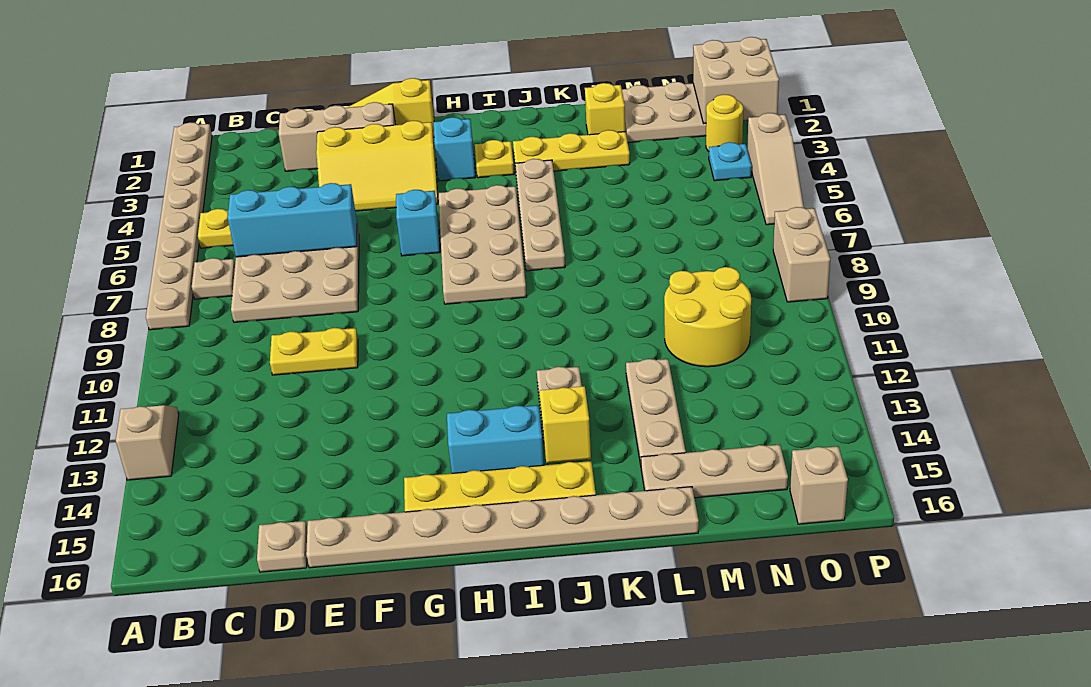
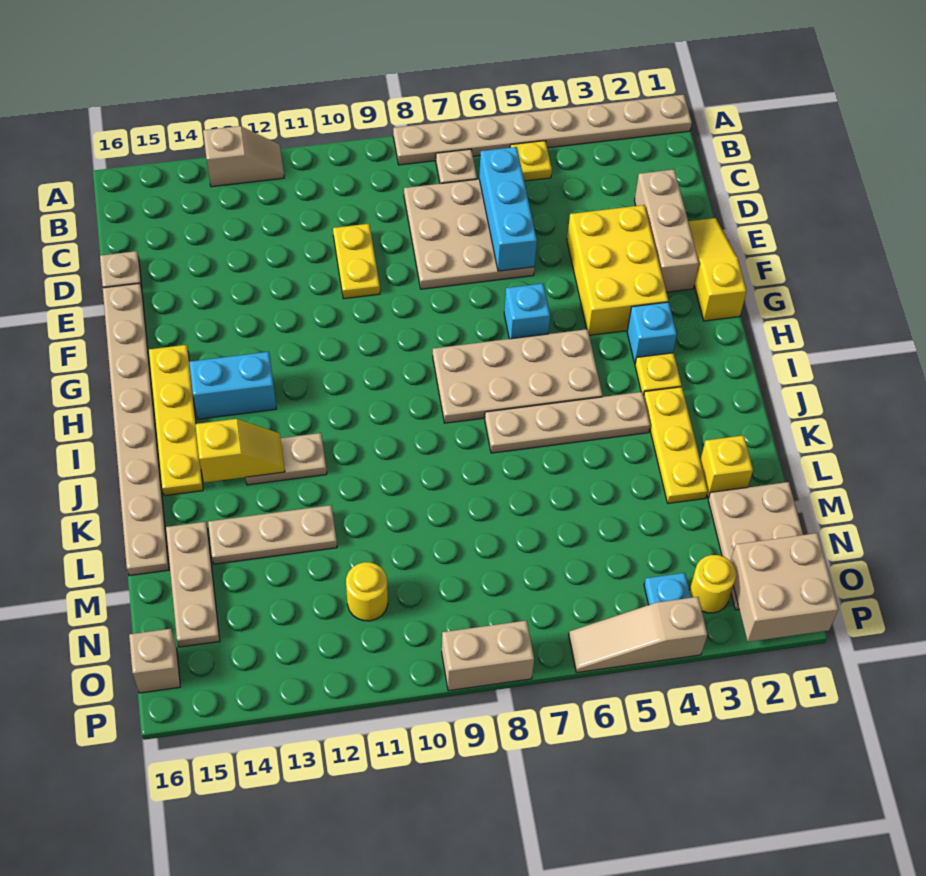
yellow 2x3 slope [316,121,438,211] -> yellow 2x3 brick [567,205,668,335]
cyan 1x2 brick [447,405,544,473] -> cyan 1x2 brick turned to [189,352,276,419]
yellow 2x2 round brick [664,267,751,367] -> yellow 1x1 round brick [346,562,388,621]

